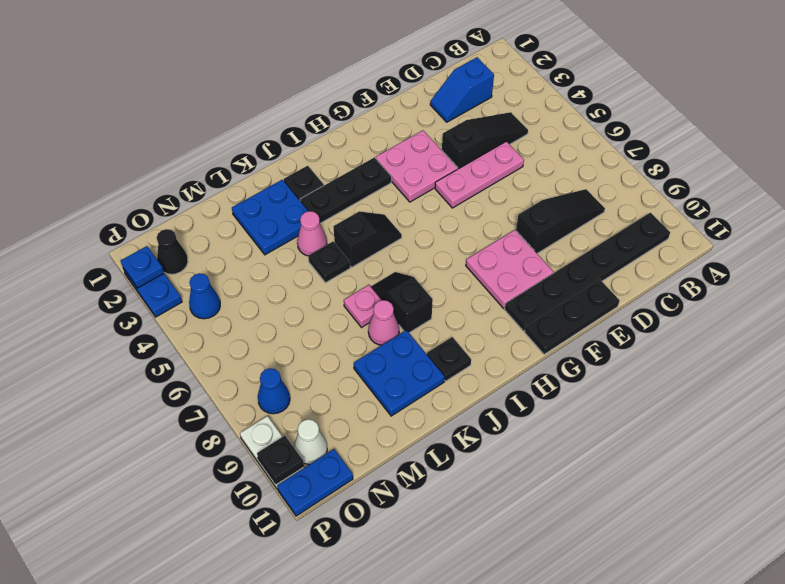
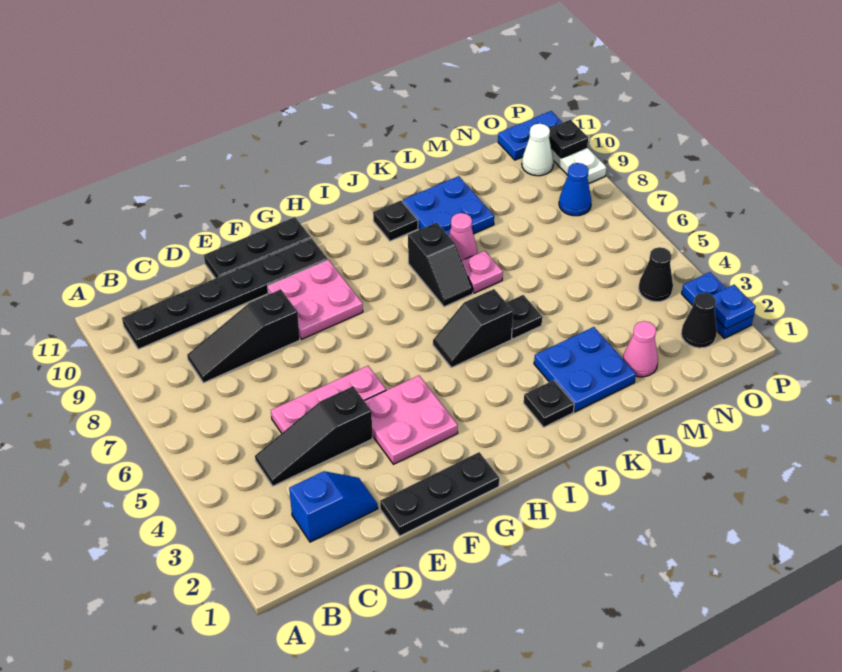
black 1x3 plate [300,157,391,223] -> black 1x3 plate moved to [380,452,499,536]
pink 1x1 cone [297,211,327,256] -> pink 1x1 cone moved to [623,321,658,377]
blue 1x1 cone [189,273,220,319] -> black 1x1 cone [639,247,673,302]

